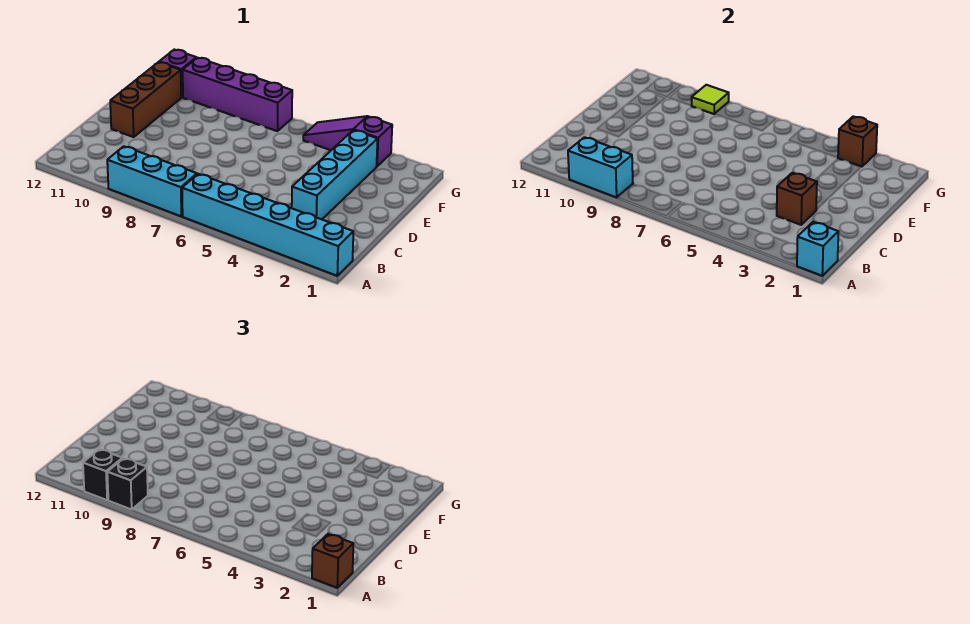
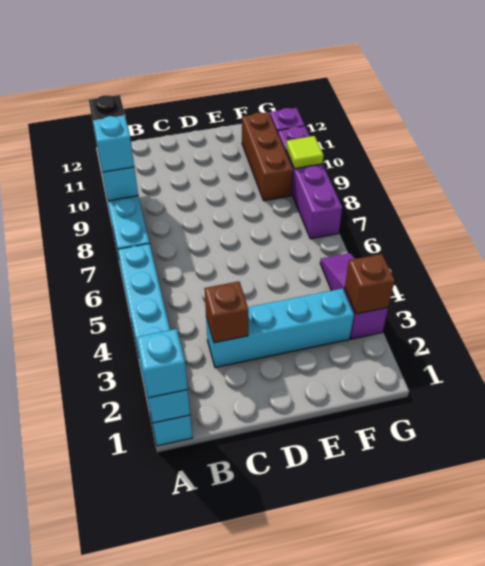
brown 1x1 brick [312,534,353,588] -> cyan 1x1 brick [137,329,188,398]
black 1x1 brick [107,458,148,509] -> cyan 1x1 brick [93,116,134,172]
brown 1x3 brick [110,62,181,137] -> brown 1x3 brick turned to [242,112,293,201]

